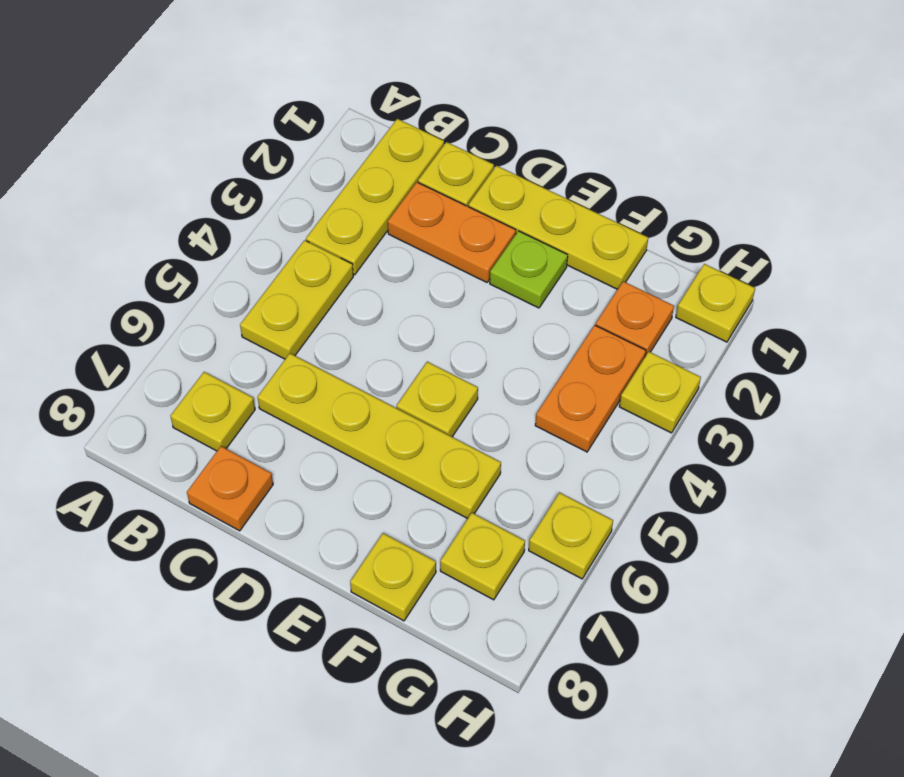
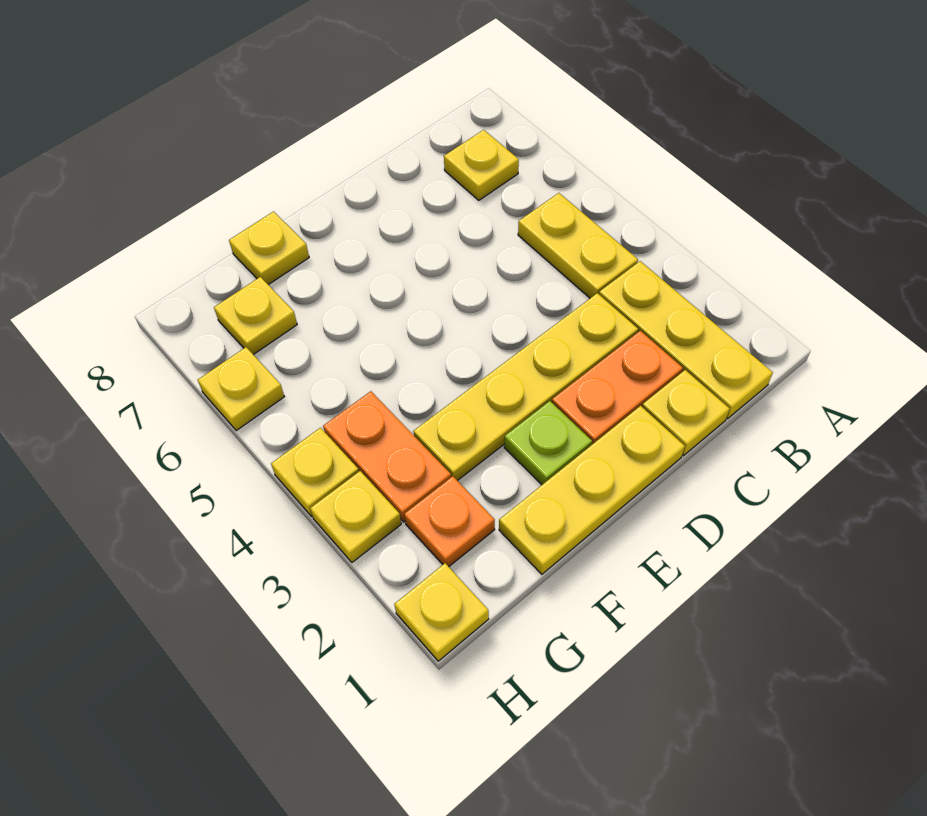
yellow 1x4 plate [258,353,501,519] -> yellow 1x4 plate moved to [413,293,638,481]
orange 1x1 plate [187,446,273,531] -> none
yellow 1x1 plate [397,362,478,437] -> yellow 1x1 plate moved to [271,428,359,516]

